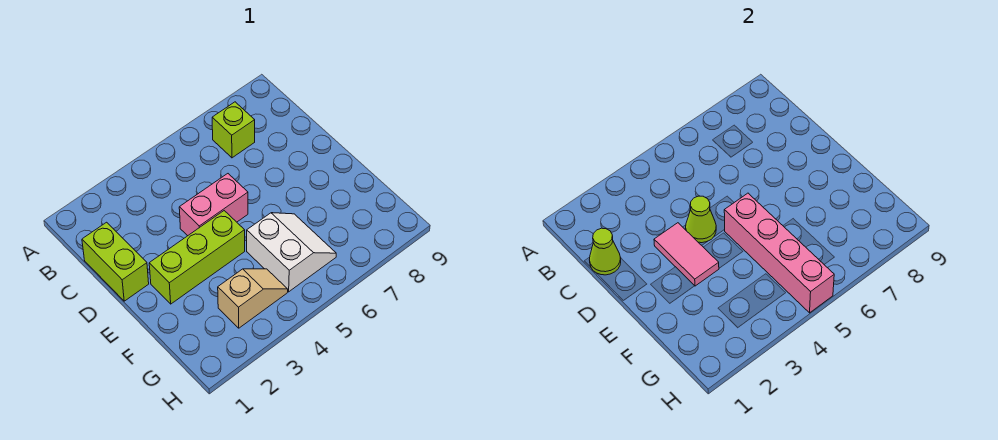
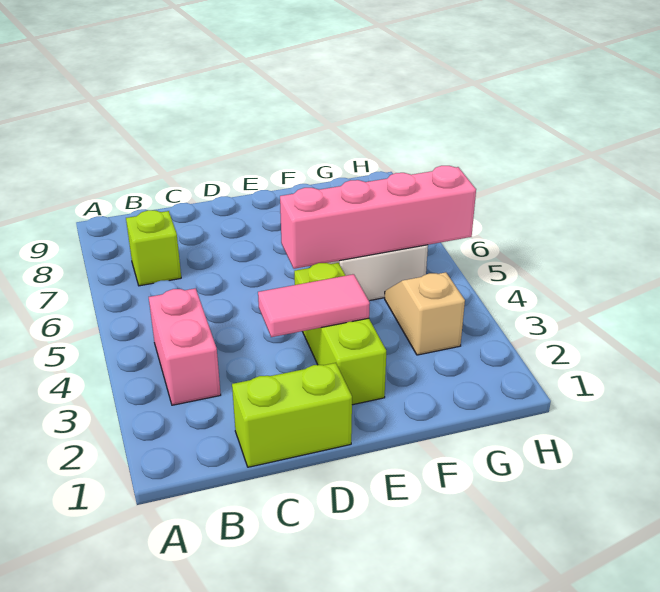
lime 1x1 cone [589,228,621,275] -> none
pink 1x2 brick [179,174,248,236] -> pink 1x2 brick moved to [149,288,221,405]
lime 1x1 cone [686,196,716,243] -> none

